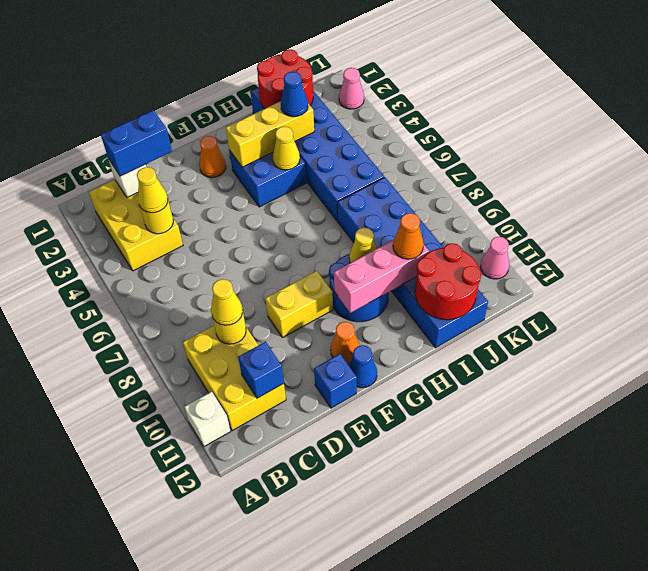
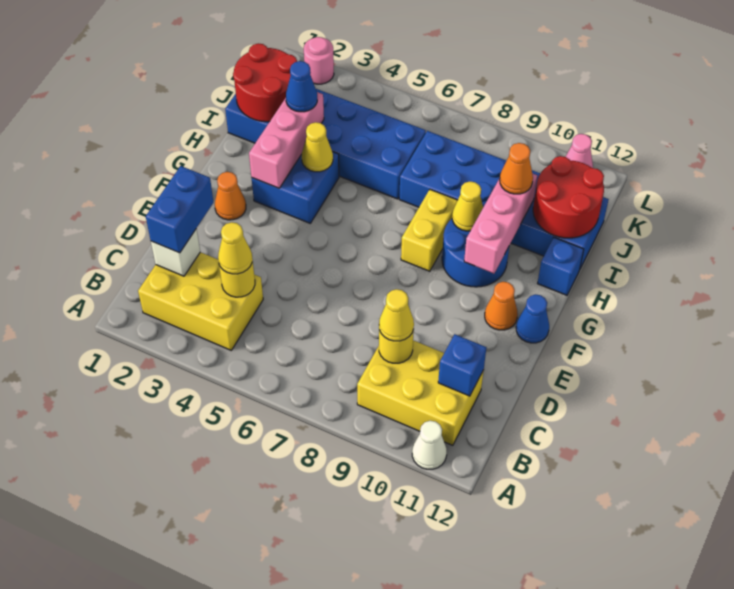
white 1x1 brick [185,392,231,447] -> white 1x1 cone [412,421,447,469]
yellow 1x2 brick [265,271,333,338] -> yellow 1x2 brick moved to [401,190,458,271]
blue 1x1 brick [314,354,357,408] -> blue 1x1 brick moved to [537,237,584,295]
yellow 1x3 brick [226,101,314,167] -> pink 1x3 brick [249,92,324,188]
pink 1x1 cone [339,68,364,109] -> pink 1x1 round brick [304,37,334,84]

